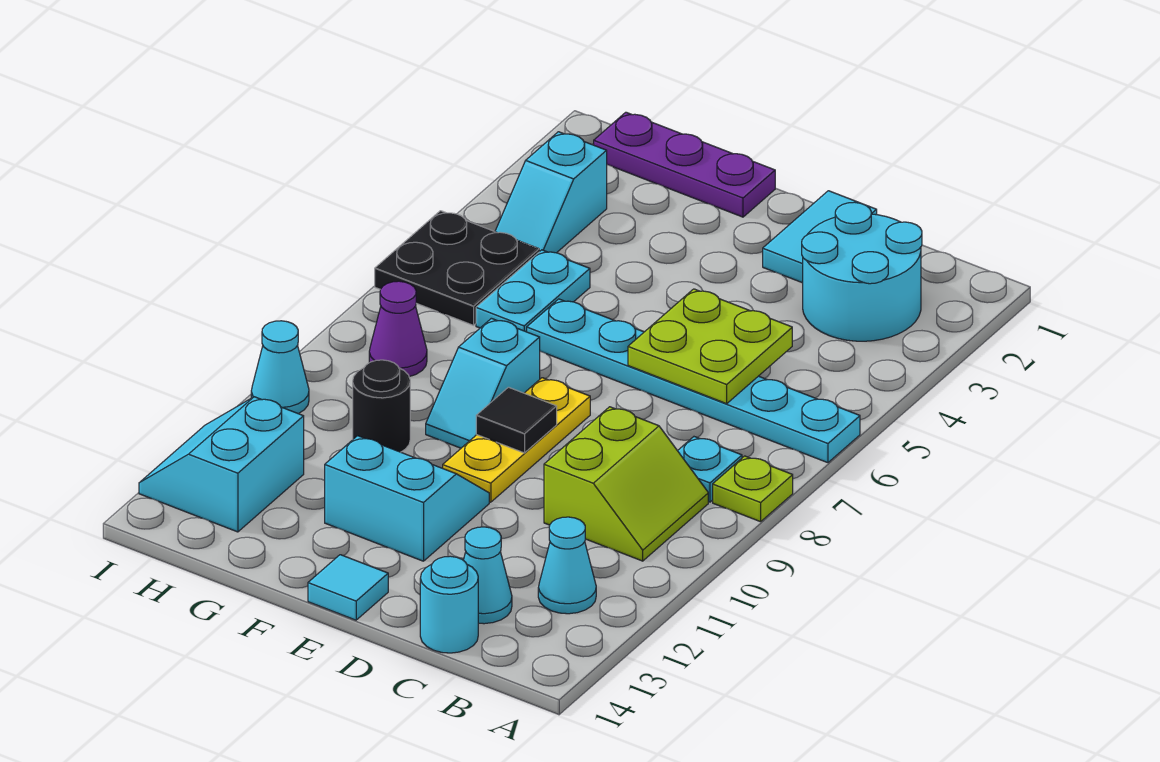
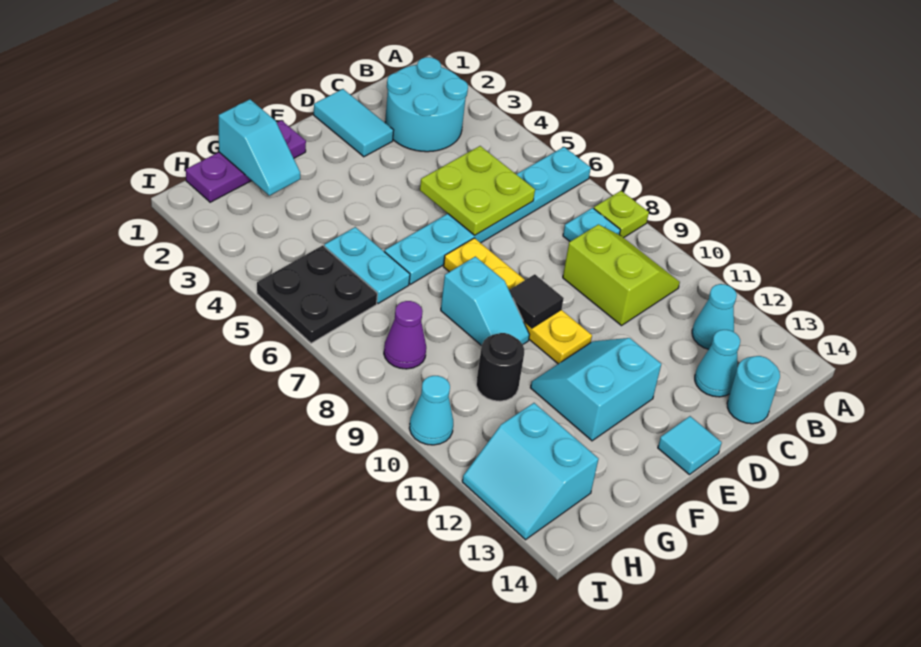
yellow 1x3 plate [443,378,590,502] -> yellow 1x4 plate [444,238,592,364]
cyan 1x2 slope [495,132,607,253] -> cyan 1x2 slope moved to [219,99,300,196]

